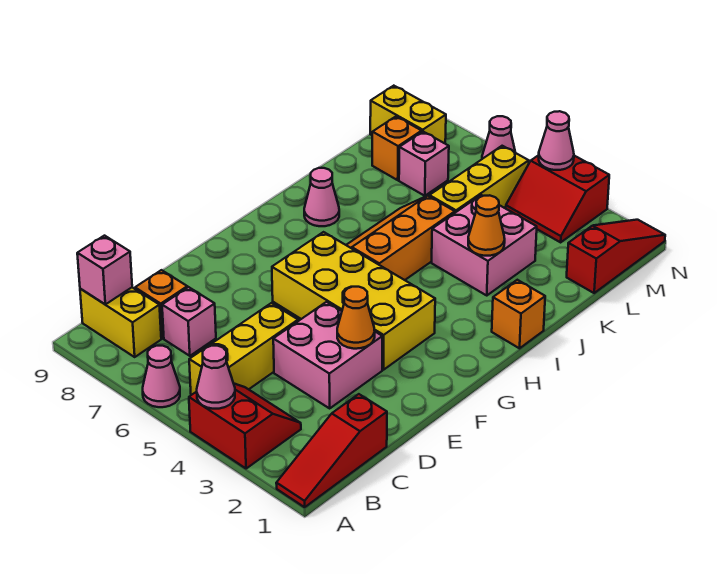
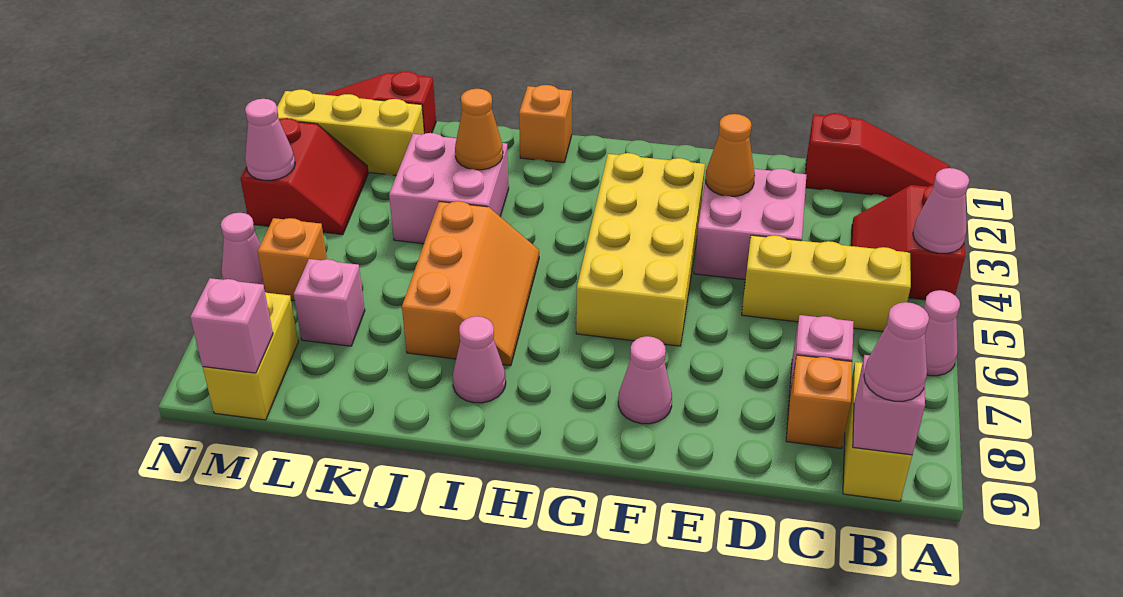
none -> pink 1x1 cone [864,302,929,401]
none -> pink 1x1 cone [618,336,672,424]
orange 2x3 slope [347,196,455,280] -> orange 2x3 slope turned to [402,201,539,366]
yellow 1x3 brick [429,146,529,213] -> yellow 1x3 brick moved to [277,90,424,175]
orange 1x1 brick [372,116,422,180] -> orange 1x1 brick moved to [258,218,327,301]
none -> pink 1x1 brick [190,278,273,373]

